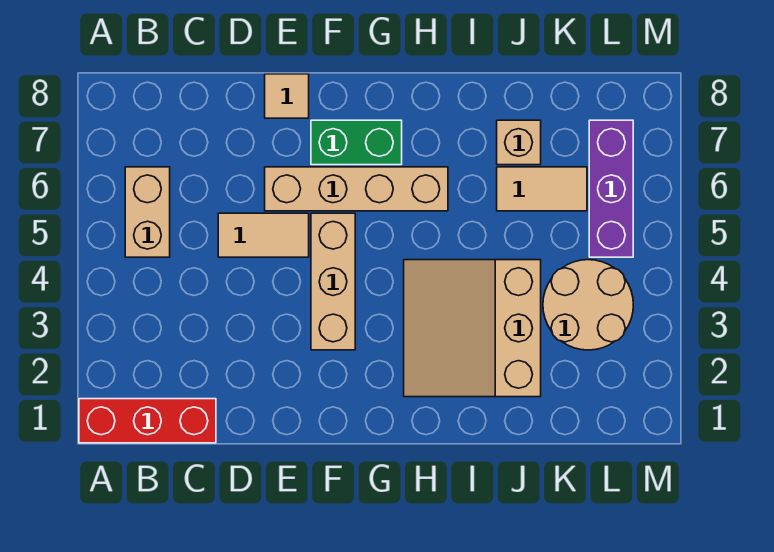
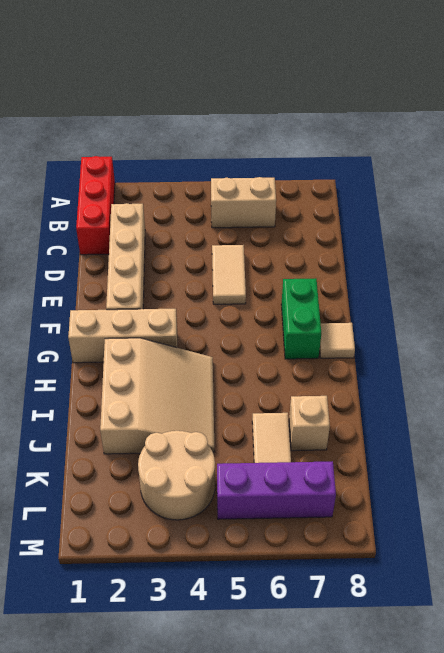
tan 1x4 brick [265,167,448,211] -> tan 1x4 brick moved to [106,203,145,310]
tan 1x1 tile [265,74,309,118] -> tan 1x1 tile moved to [320,323,355,358]
tan 1x3 brick [311,213,355,350] -> tan 1x3 brick moved to [68,309,177,363]
tan 3x3 slope [404,260,541,397] -> tan 3x3 slope turned to [100,338,214,454]

